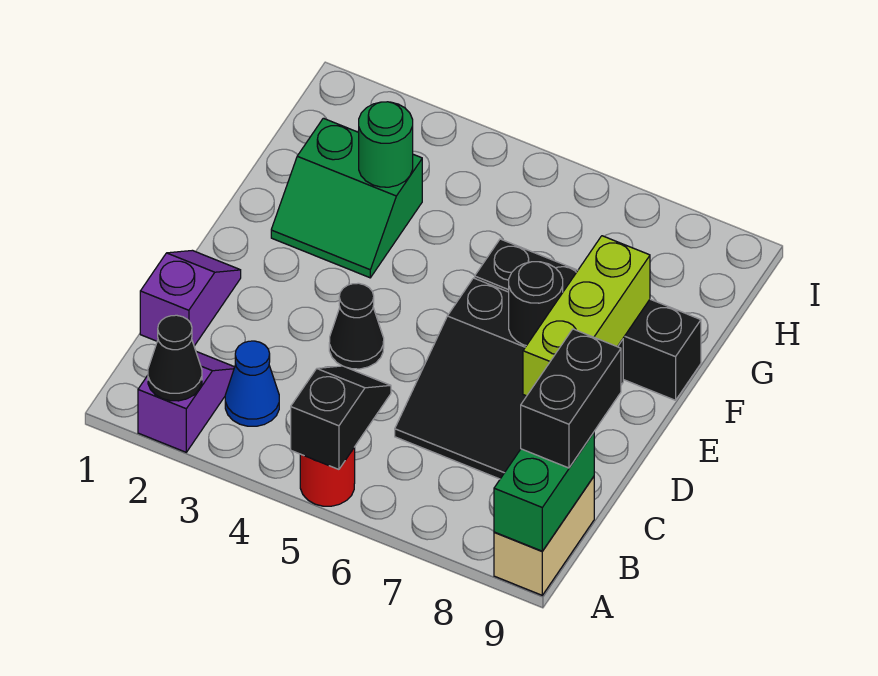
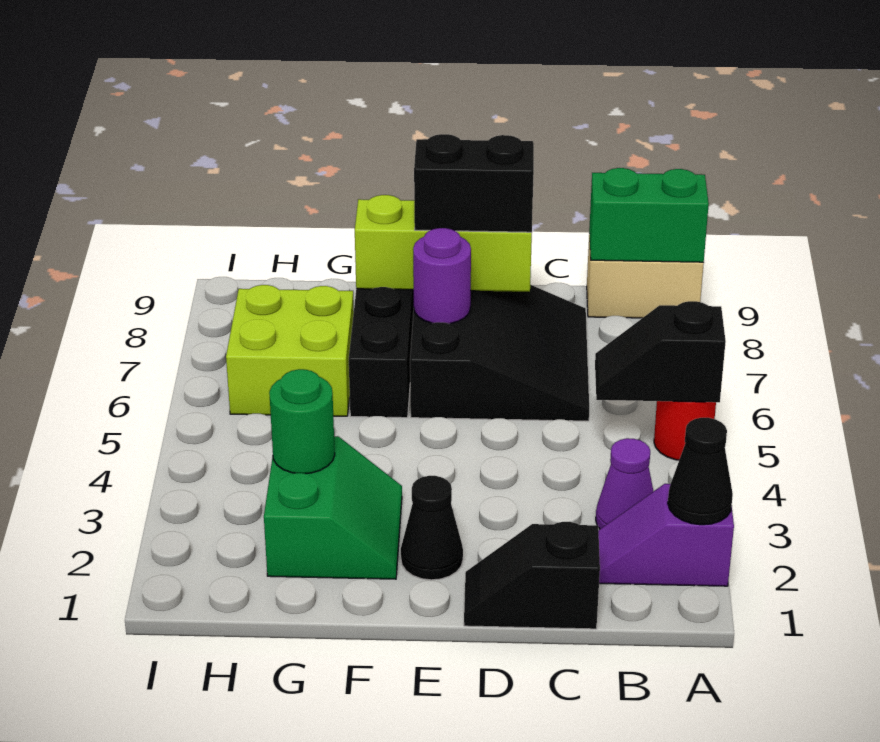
blue 1x1 cone [225,341,279,426] -> purple 1x1 cone [596,438,653,529]
black 1x2 brick [521,329,621,468] -> black 1x2 brick moved to [414,134,534,232]
purple 1x2 slope [140,250,241,346] -> black 1x2 slope [464,522,600,629]
black 1x1 cone [329,283,384,369] -> black 1x1 cone moved to [401,476,463,580]
black 1x1 round brick [509,262,563,346] -> purple 1x1 round brick [413,228,471,324]
none -> lime 2x2 brick [226,285,354,416]

